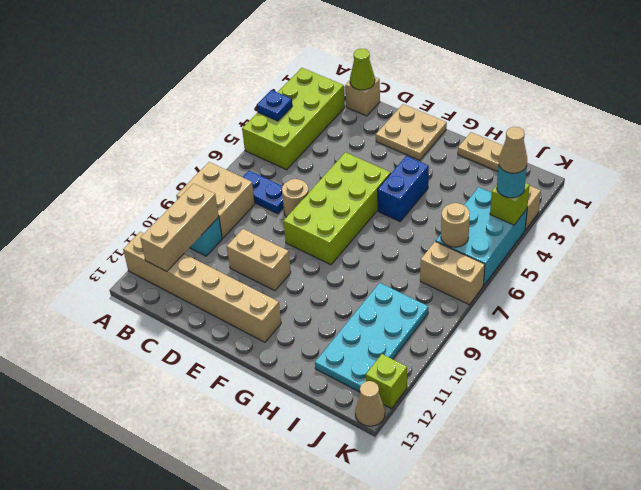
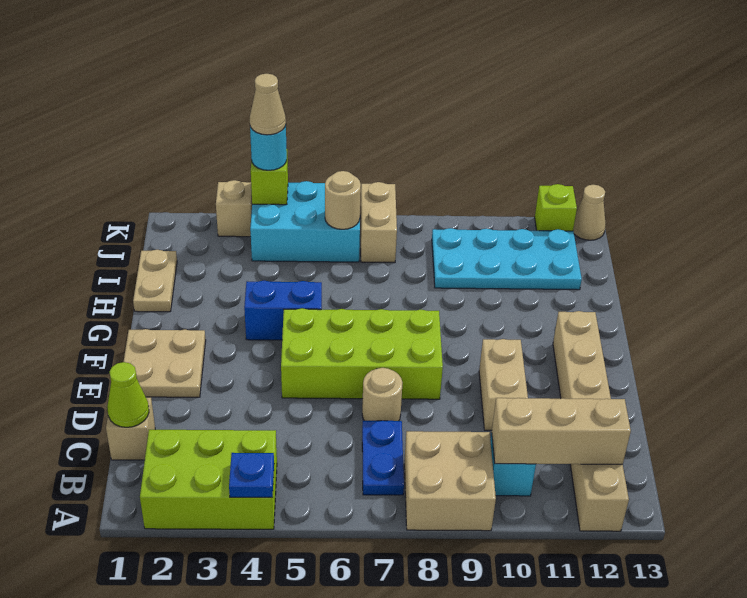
lime 2x4 brick [242,68,345,170] -> lime 2x3 brick [140,430,277,529]

